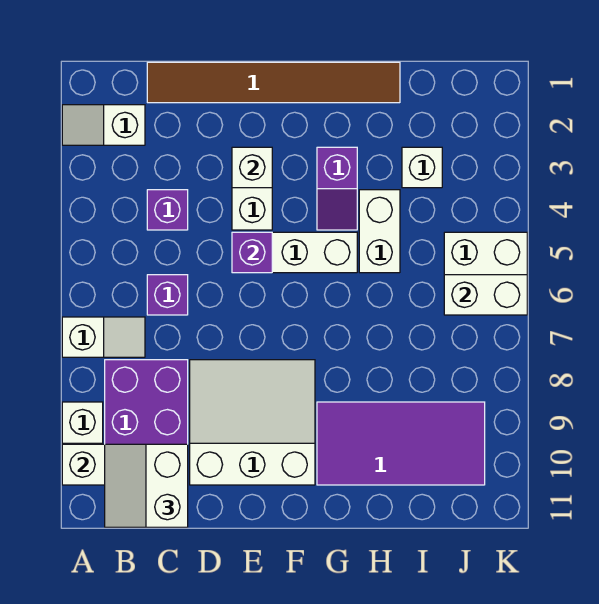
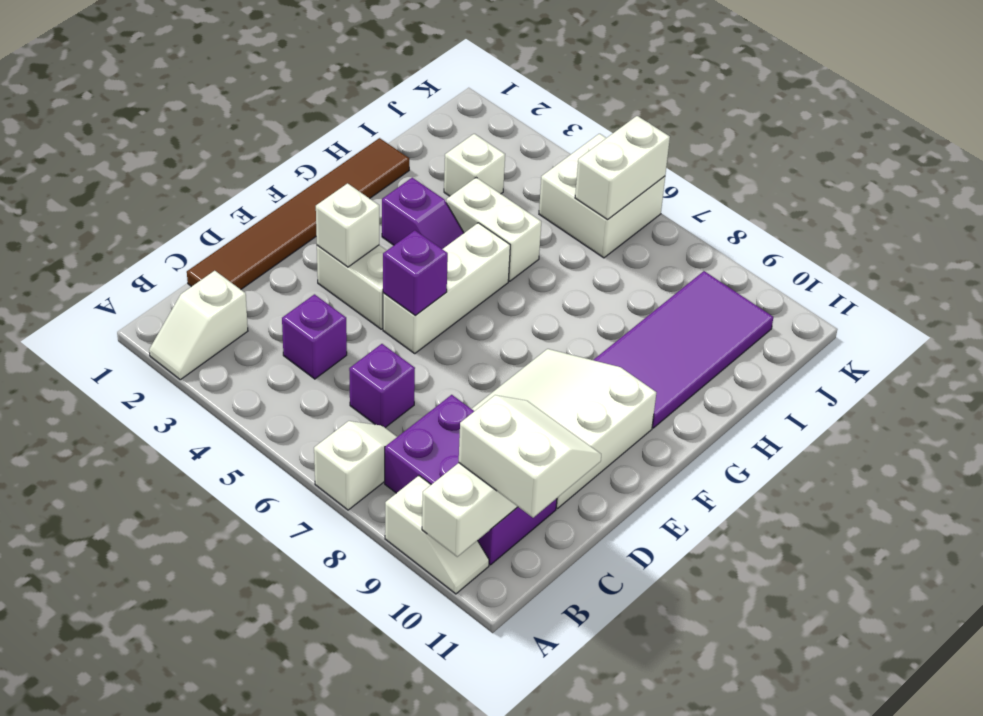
white 2x2 slope [105,444,188,527] -> white 2x2 slope turned to [459,395,601,518]

